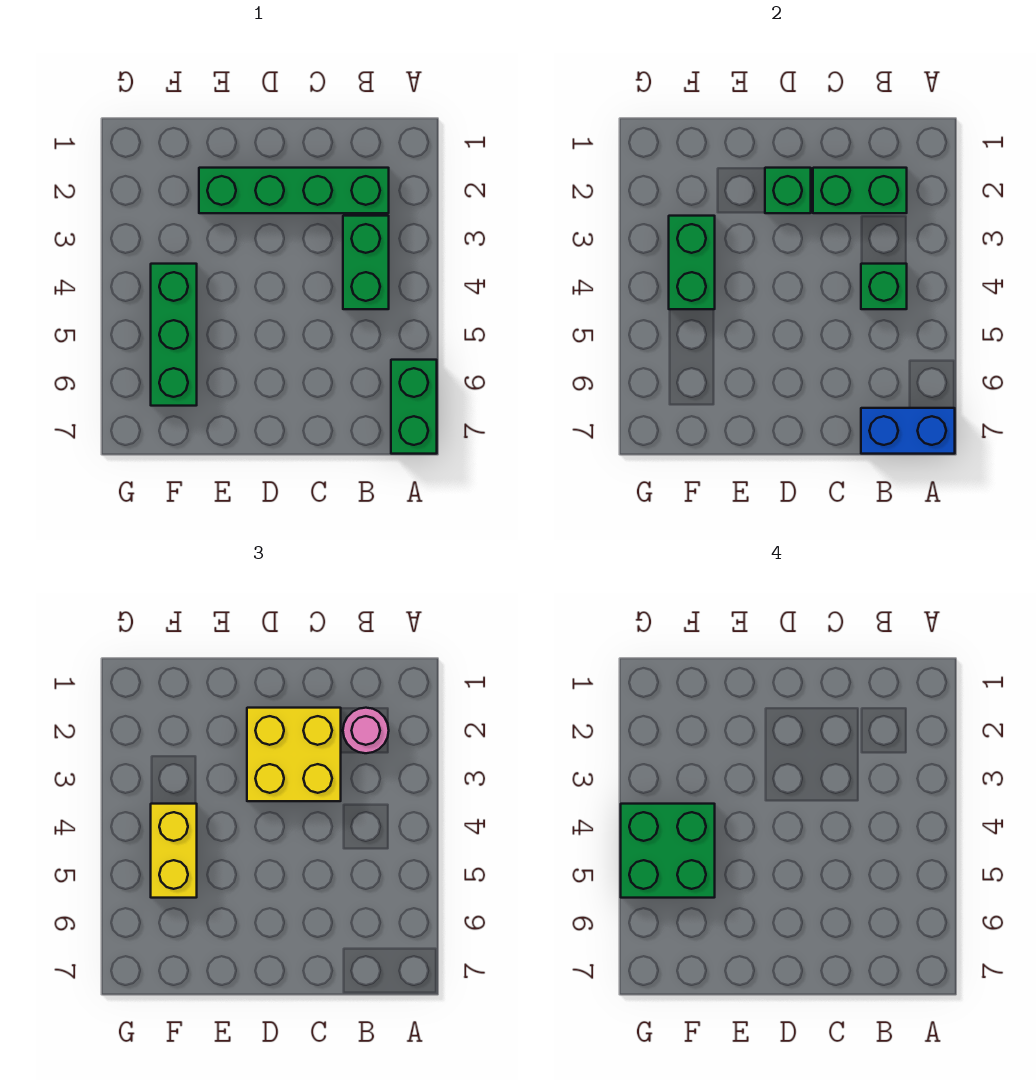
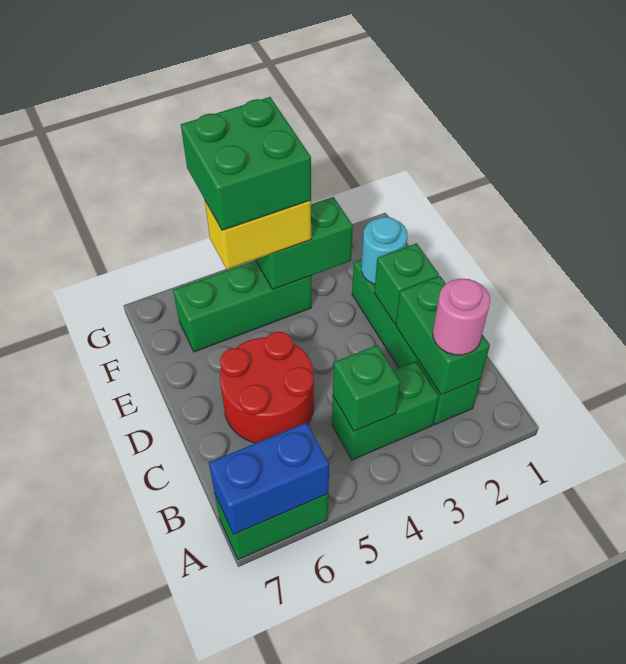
blue 1x2 brick [861,408,955,454] -> blue 1x2 brick turned to [209,422,329,535]
yellow 2x2 brick [247,708,341,801] -> none
none -> red 2x2 round brick [220,332,314,443]
none -> cyan 1x1 round brick [361,217,407,284]

